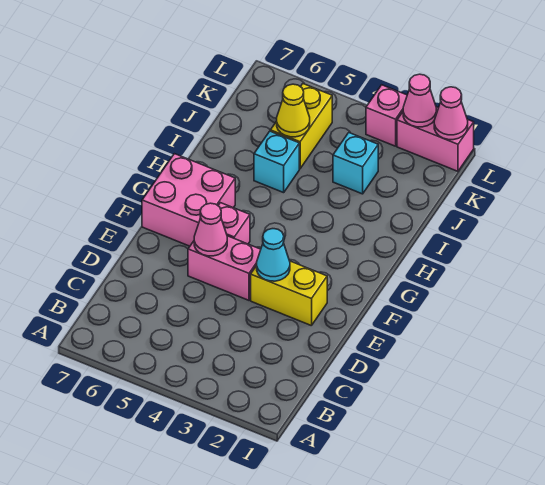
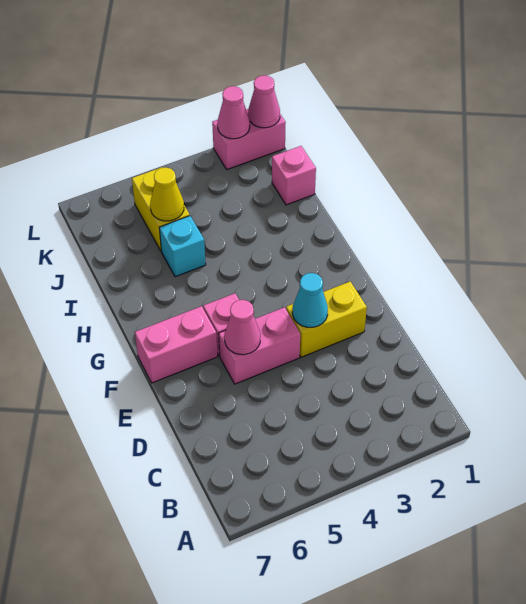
pink 2x2 brick [142,154,235,246] -> pink 1x2 brick [135,306,217,383]
cyan 1x1 brick [333,133,378,194] -> none
pink 1x1 brick [366,85,407,146] -> pink 1x1 brick moved to [272,146,316,205]

